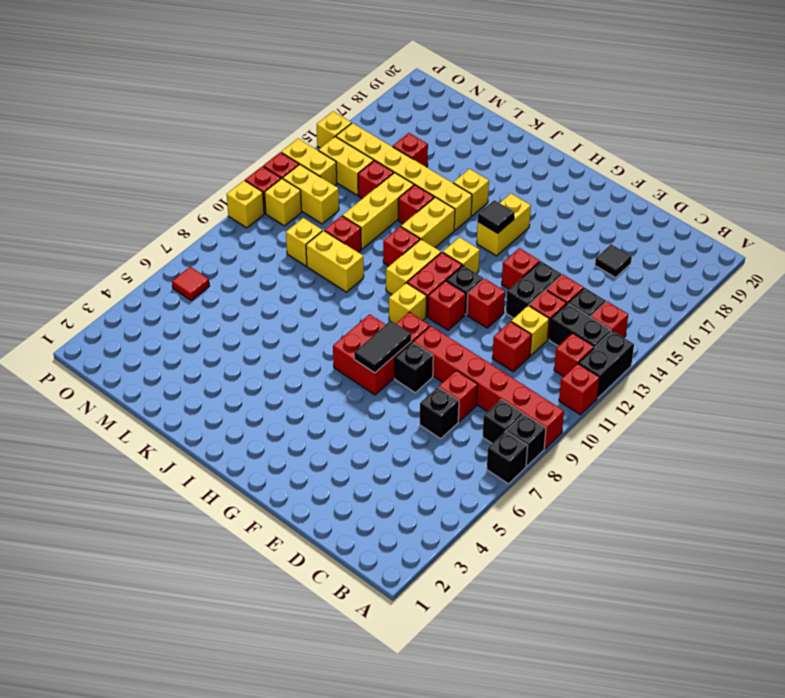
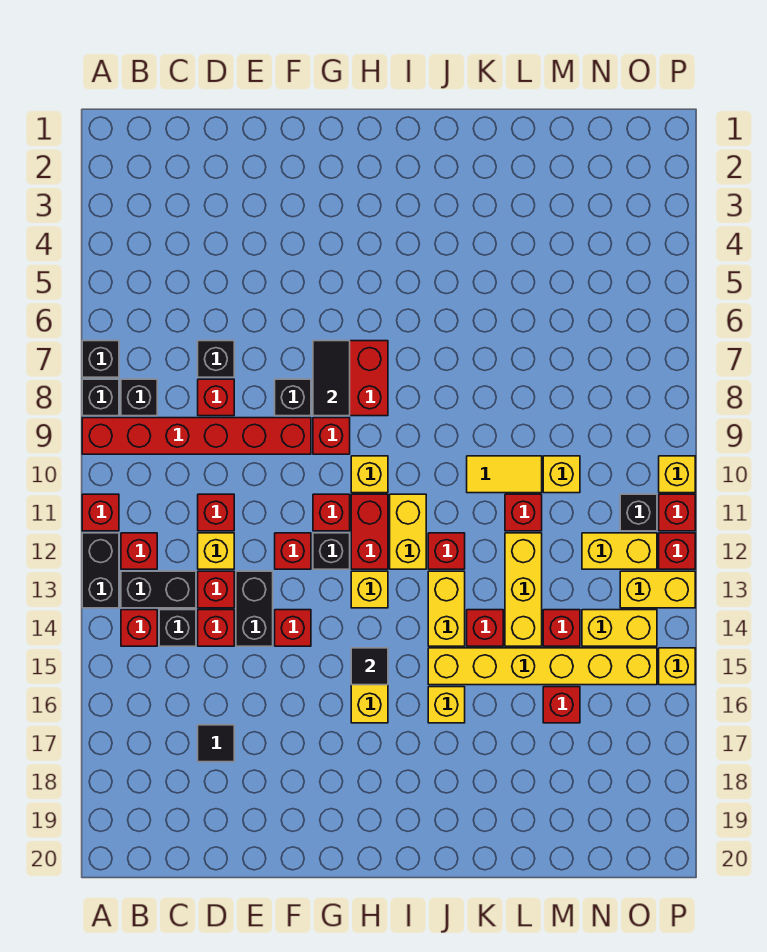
yellow 1x2 brick [306,231,364,292] -> yellow 1x2 tile [467,456,542,493]
red 1x1 tile [172,267,209,300] -> none
yellow 1x1 brick [265,179,302,226] -> black 1x1 brick [620,494,657,531]

